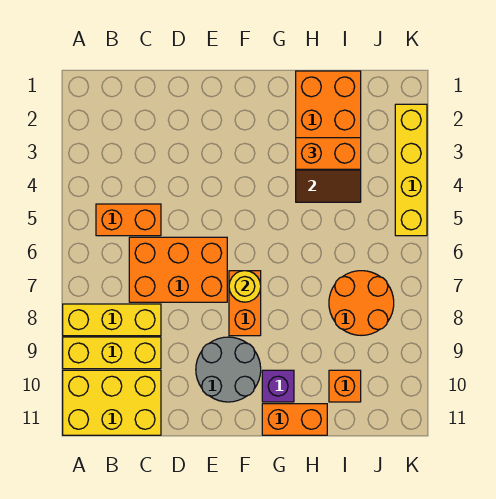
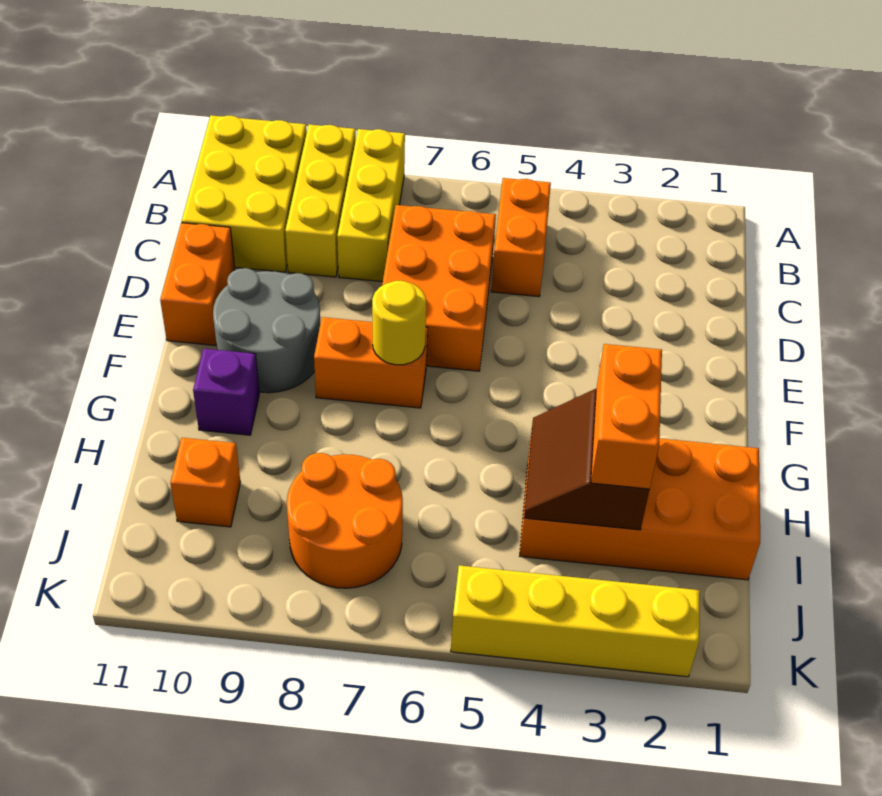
orange 1x2 brick [262,404,327,435] -> orange 1x2 brick moved to [160,223,235,345]

